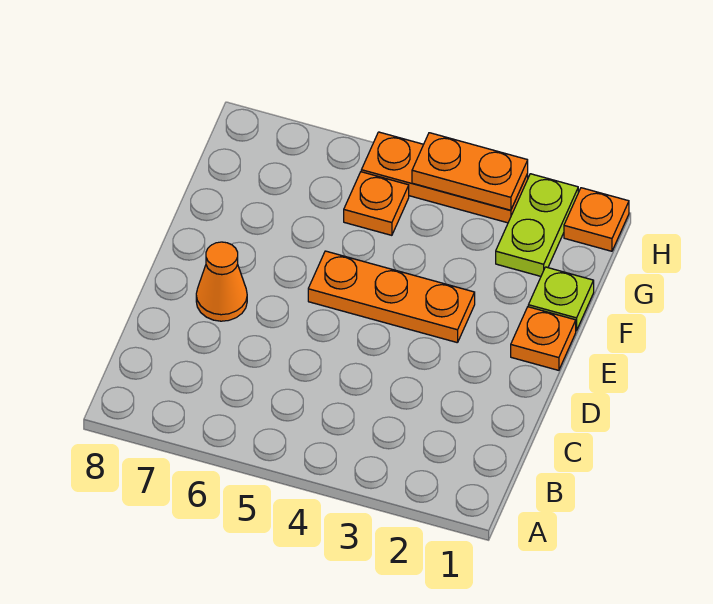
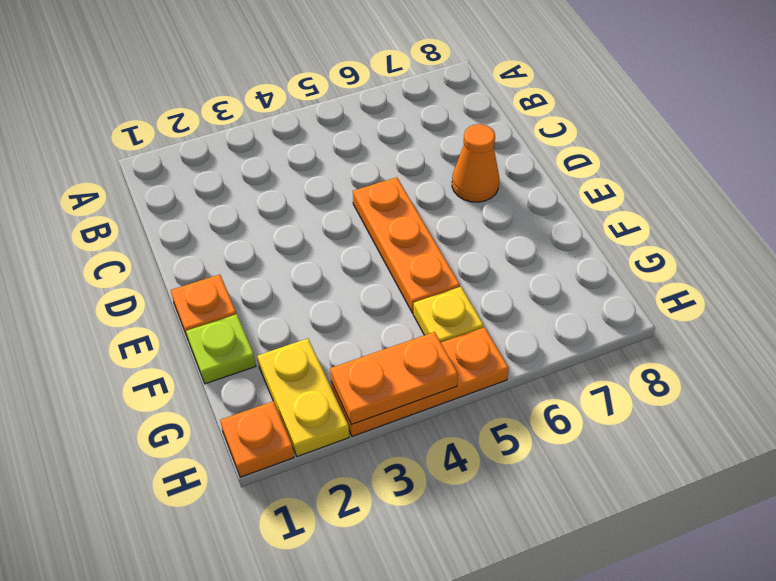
orange 1x3 plate [308,251,475,343] -> orange 1x3 plate turned to [353,177,460,313]
lime 1x2 plate [496,174,578,276] -> yellow 1x2 plate [258,338,349,457]
orange 1x1 plate [344,172,409,235] -> yellow 1x1 plate [413,287,484,342]

